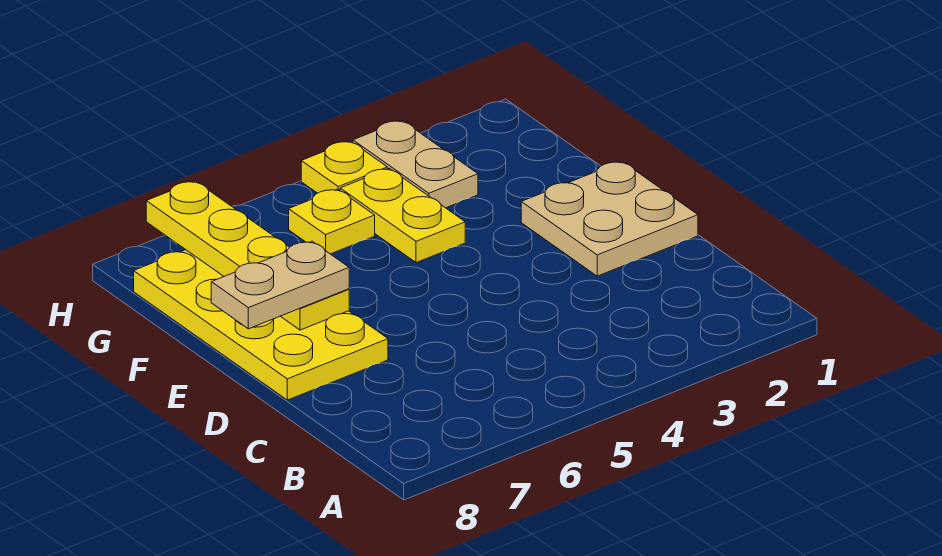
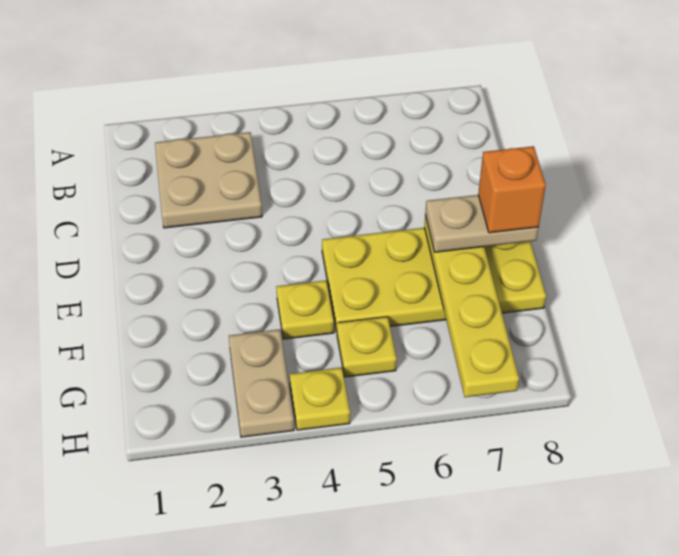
tan 2x2 plate [521,161,698,276] -> tan 2x2 plate moved to [155,132,262,228]
yellow 2x4 plate [134,250,388,400] -> yellow 2x4 plate turned to [322,228,546,332]
none -> orange 1x1 brick [478,146,546,233]
yellow 1x2 plate [340,168,465,263] -> yellow 1x1 plate [276,280,334,339]

